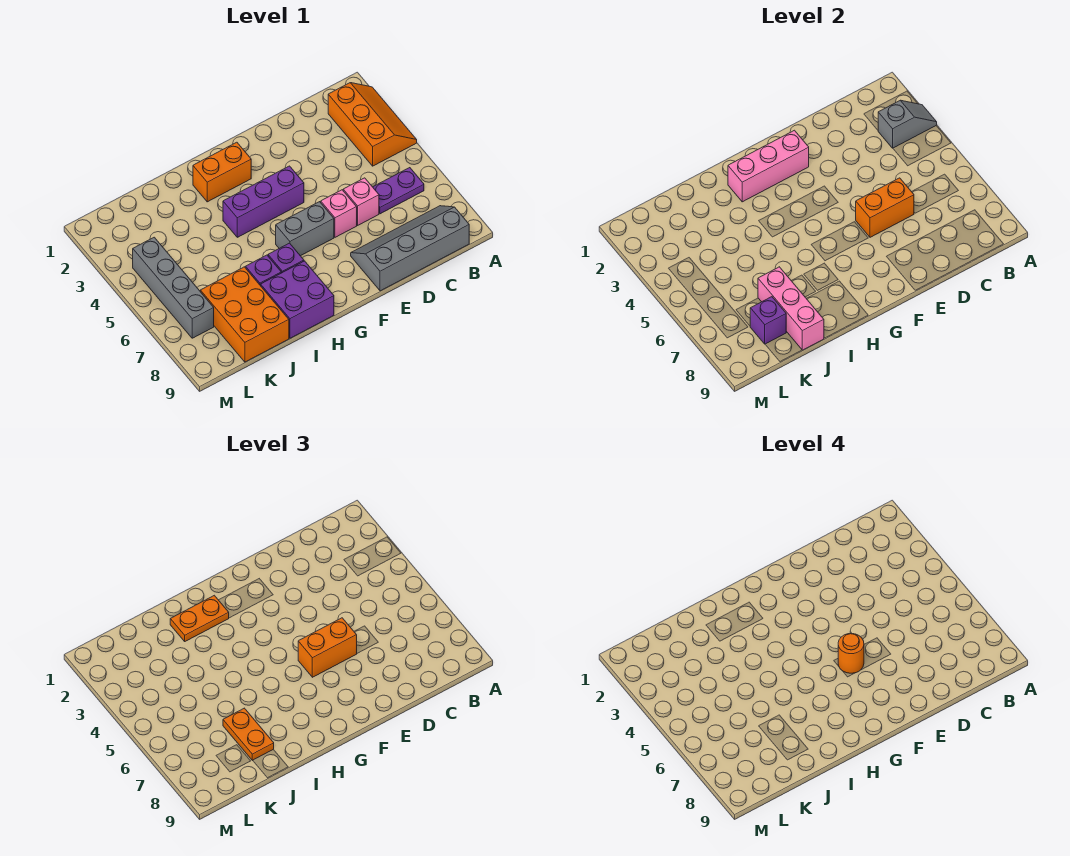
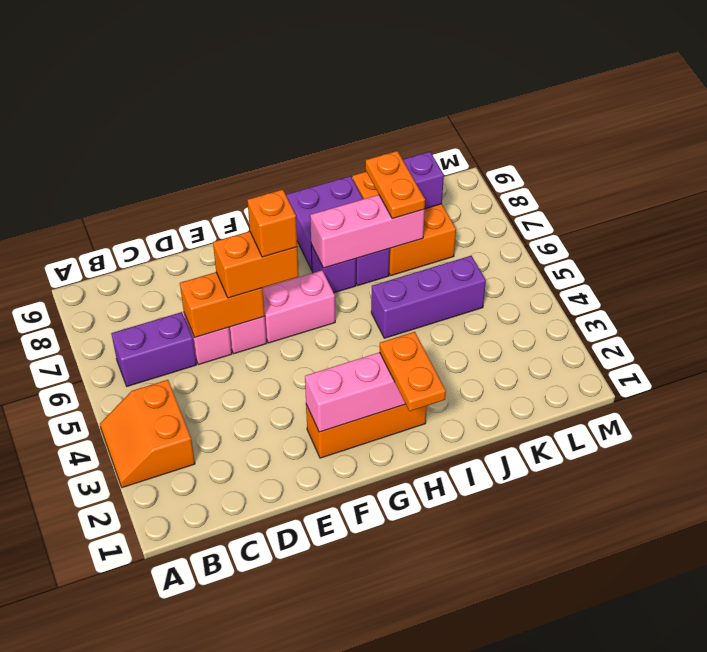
orange 2x3 slope [328,83,417,166] -> orange 2x2 slope [100,380,195,488]
grey 1x2 slope [878,100,937,148] -> none
purple 1x2 plate [373,168,424,214] -> purple 1x2 brick [111,312,196,386]
grey 2x4 slope [351,206,469,291] -> none
purple 1x3 brick [223,166,304,237] -> purple 1x3 brick moved to [371,256,486,338]
grey 1x2 brick [276,202,334,256] -> pink 1x2 brick [263,270,335,343]
orange 1x1 round brick [838,633,864,673] -> orange 1x1 brick [247,190,297,257]
orange 1x2 brick [193,142,251,202] -> orange 1x3 brick [306,404,427,458]
orange 1x2 plate [170,595,229,641] -> orange 1x2 plate turned to [380,332,446,411]
pink 1x3 brick [758,267,824,350] -> pink 1x3 brick turned to [310,195,425,268]
grey 1x4 brick [133,237,214,338] -> none

